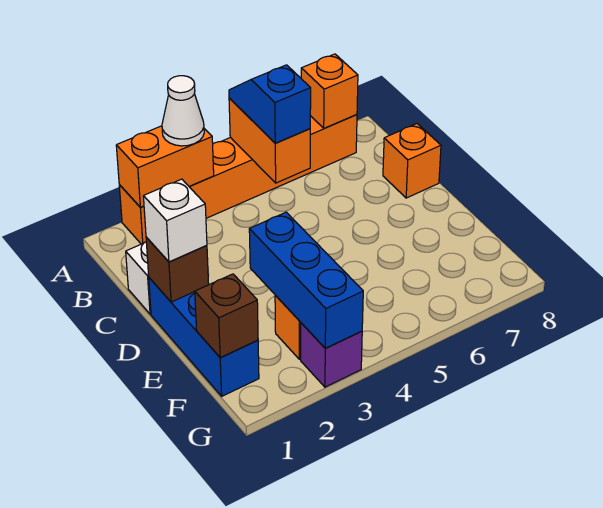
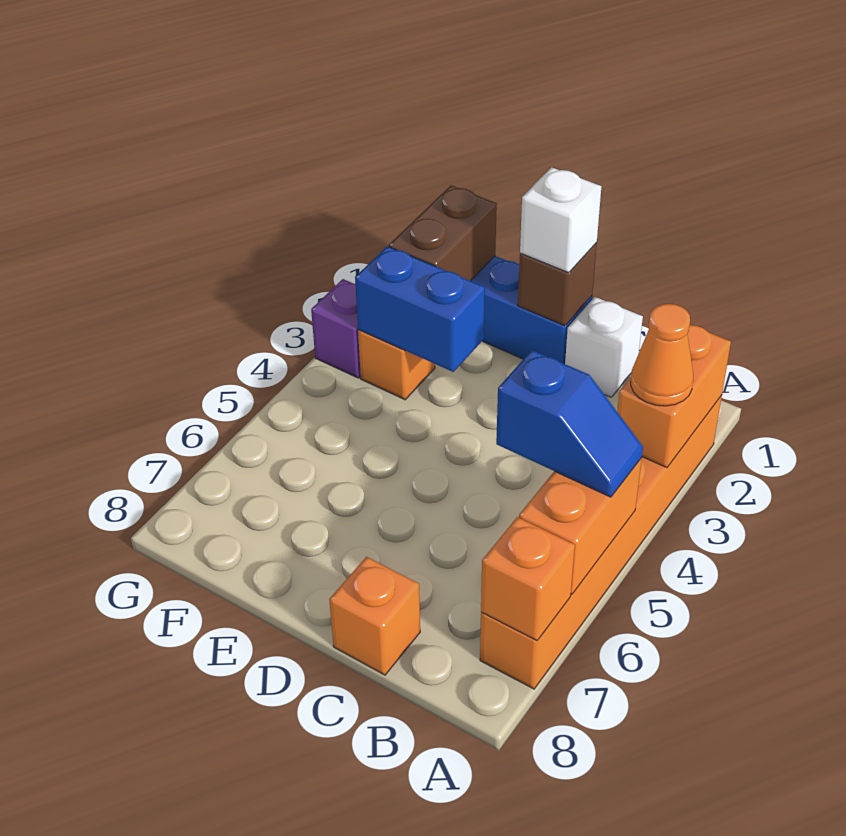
white 1x1 cone [162,76,204,146] -> orange 1x1 cone [631,304,693,406]
orange 1x2 brick [229,98,310,183] -> orange 1x2 brick turned to [519,458,642,594]
blue 1x3 brick [249,212,363,348] -> blue 1x2 brick [355,246,485,372]
brown 1x1 brick [195,274,258,357] -> brown 1x2 brick [389,185,497,281]

